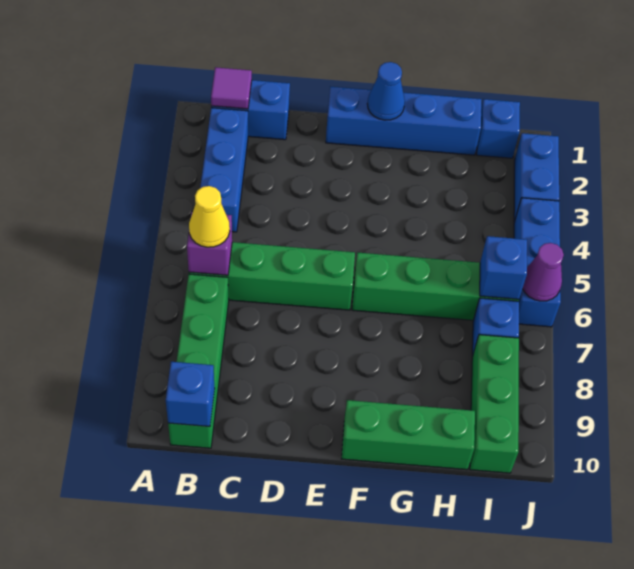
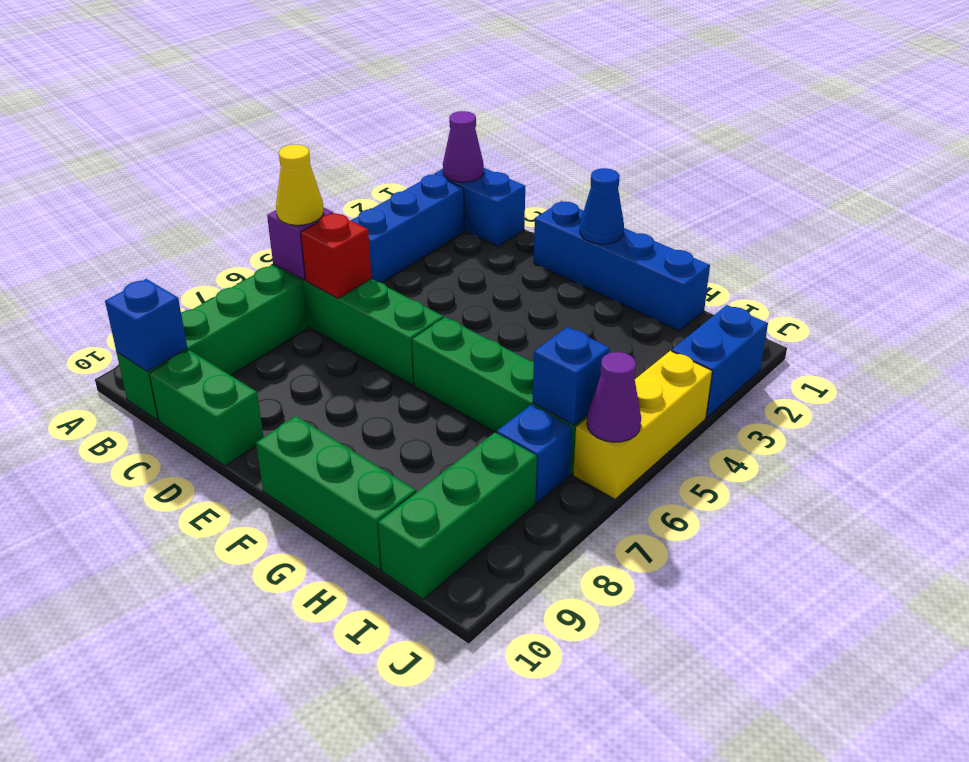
purple 1x1 tile [211,67,252,109] -> purple 1x1 cone [443,111,484,182]
none -> red 1x1 brick [301,213,371,298]
none -> green 1x2 brick [149,350,264,466]
blue 1x1 brick [477,99,520,158] -> none
blue 1x3 brick [514,198,561,327] -> yellow 1x3 brick [573,351,712,499]

